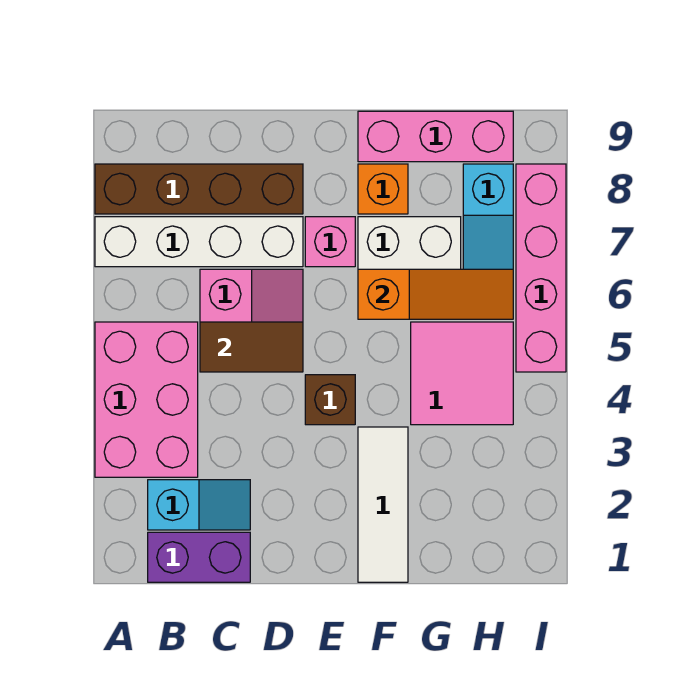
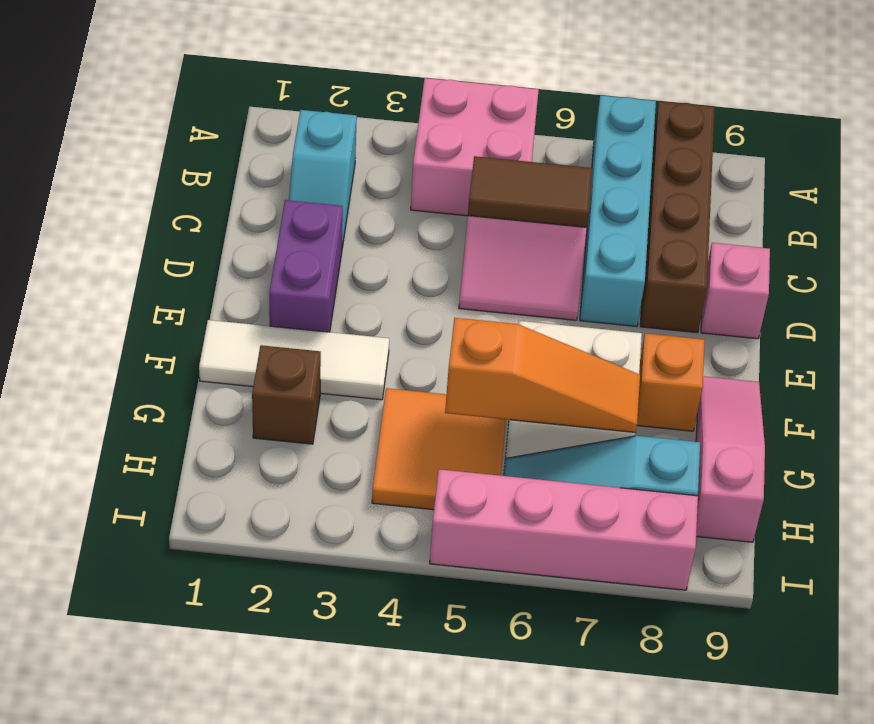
pink 2x3 brick [95,322,198,477] -> pink 2x2 brick [411,78,539,216]
white 1x4 brick [95,217,303,267] -> cyan 1x4 brick [580,95,656,327]
purple 1x2 brick [148,532,250,582] -> purple 1x2 brick moved to [269,200,343,332]
brown 1x2 tile [200,322,303,372] -> brown 1x2 tile turned to [468,156,592,227]
brown 1x1 brick [305,375,355,425] -> brown 1x1 brick moved to [252,345,321,444]
pink 1x1 brick [305,217,355,267] -> pink 1x1 brick moved to [701,243,770,339]
orange 1x3 slope [358,269,513,319] -> orange 1x3 slope turned to [445,318,640,433]
pink 1x3 brick [358,111,513,162] -> pink 1x3 slope [696,376,765,542]
pink 2x2 tile [411,322,513,425] -> orange 2x2 tile [372,388,506,510]

